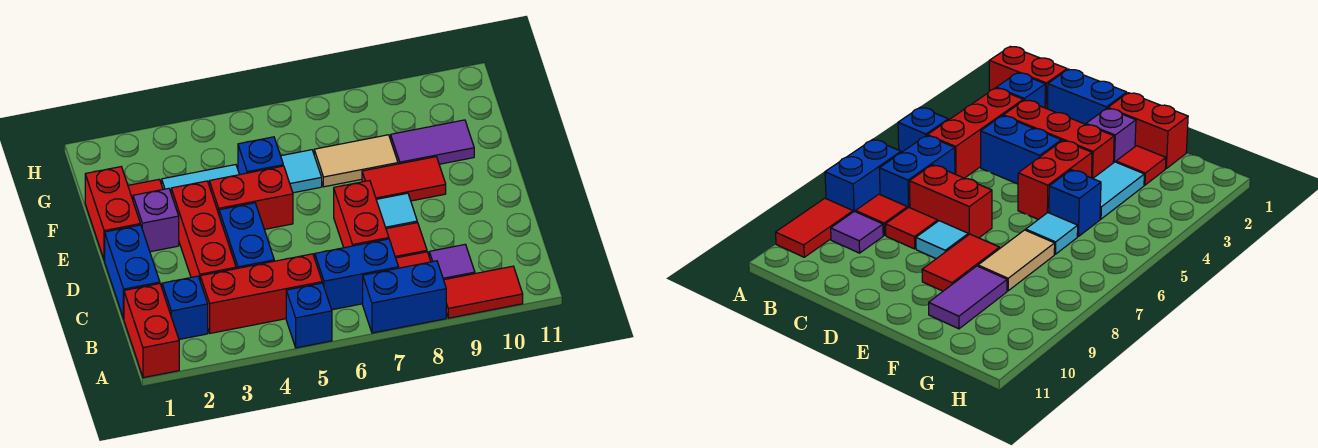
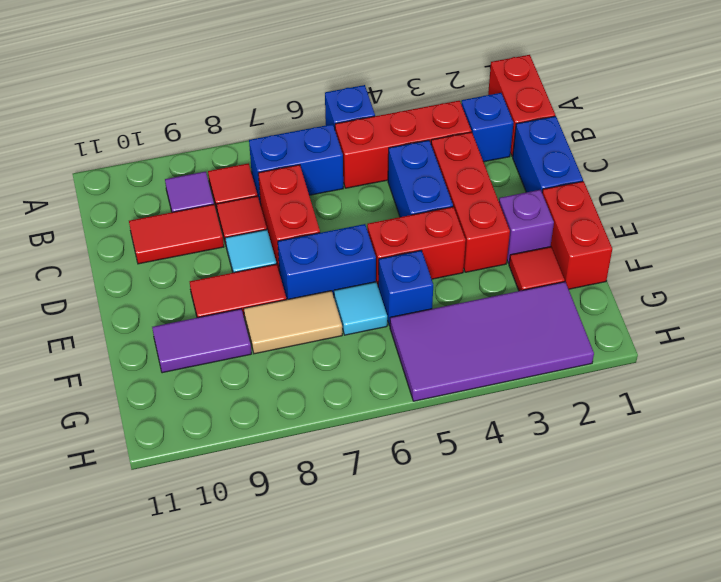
blue 1x2 brick [363,261,446,333] -> blue 1x2 brick moved to [278,224,376,300]
red 1x2 tile [444,266,523,318] -> red 1x2 tile moved to [129,204,224,264]
cyan 1x2 tile [162,165,239,192] -> none
none -> purple 2x4 tile [390,282,594,401]

